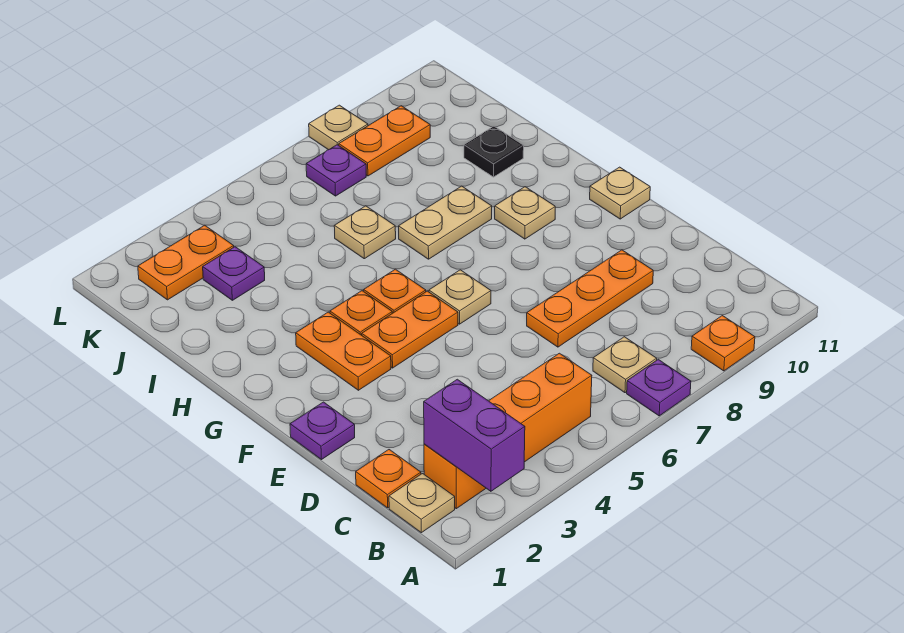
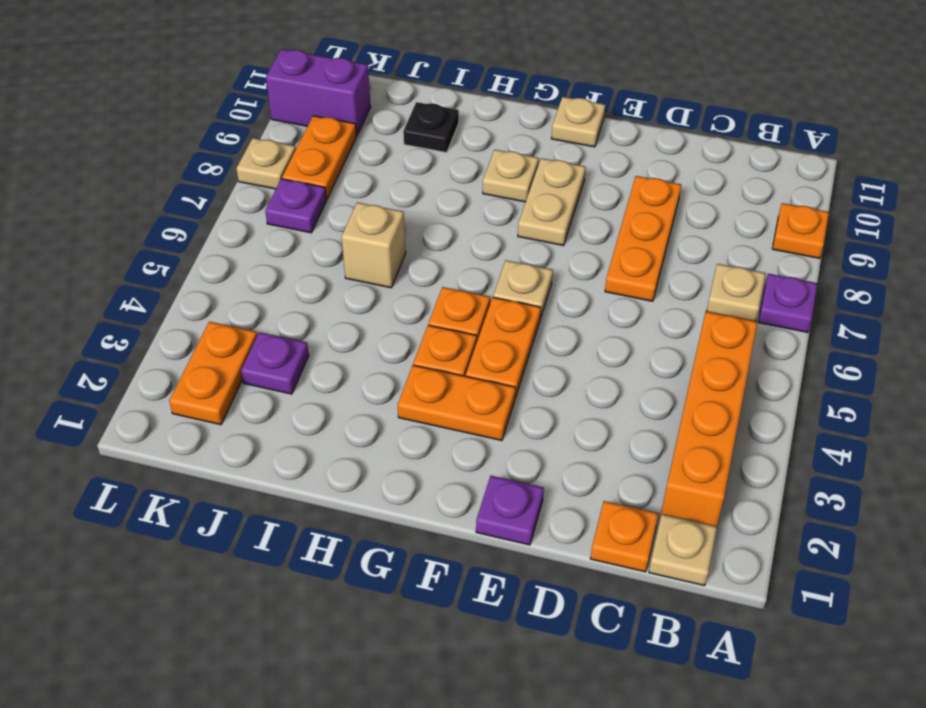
purple 1x2 brick [424,379,525,491] -> purple 1x2 brick moved to [266,49,371,136]
tan 1x2 plate [399,186,492,259] -> tan 1x2 plate moved to [518,158,586,246]
tan 1x1 plate [334,206,396,259] -> tan 1x1 brick [342,202,406,288]

